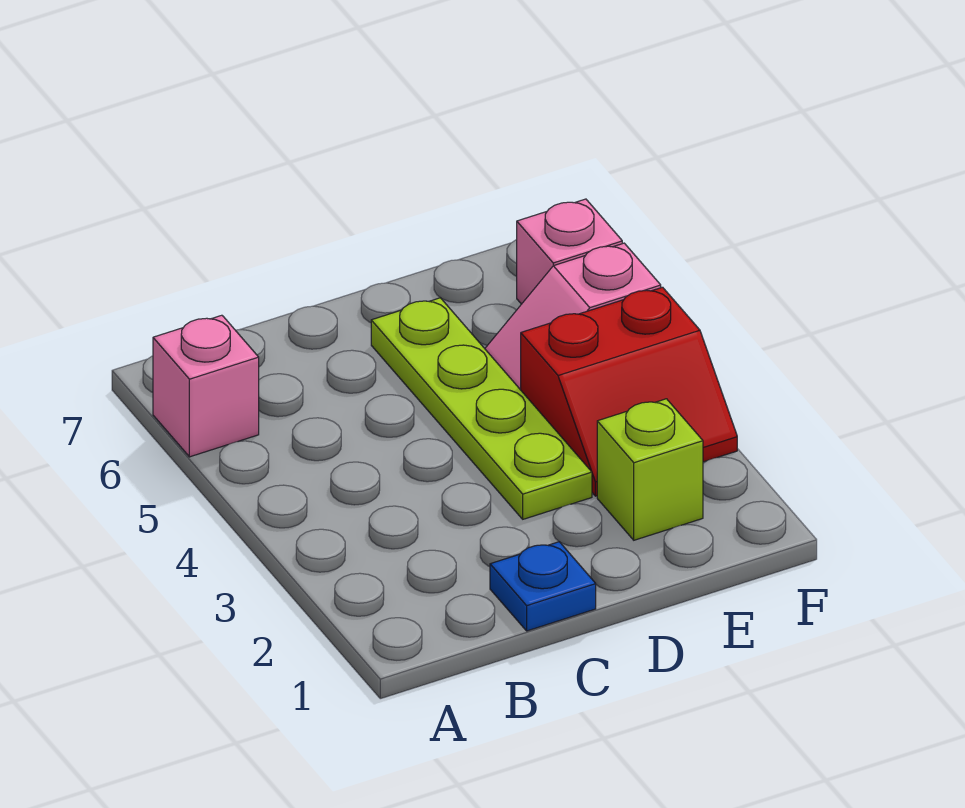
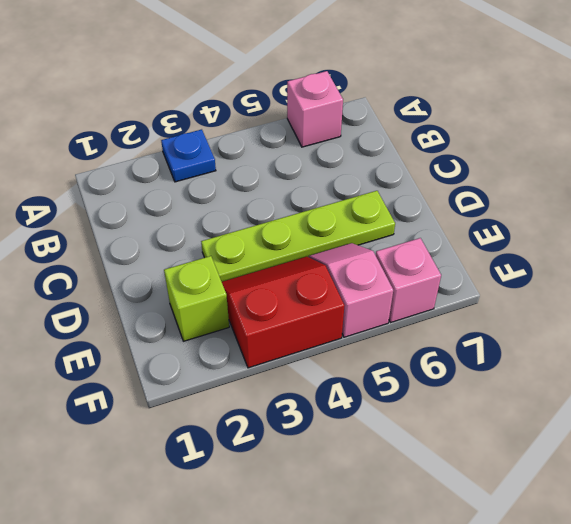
blue 1x1 plate [490,542,596,631] -> blue 1x1 plate moved to [161,129,216,182]
red 2x2 slope [521,287,737,496] -> red 2x2 slope turned to [222,257,345,368]

